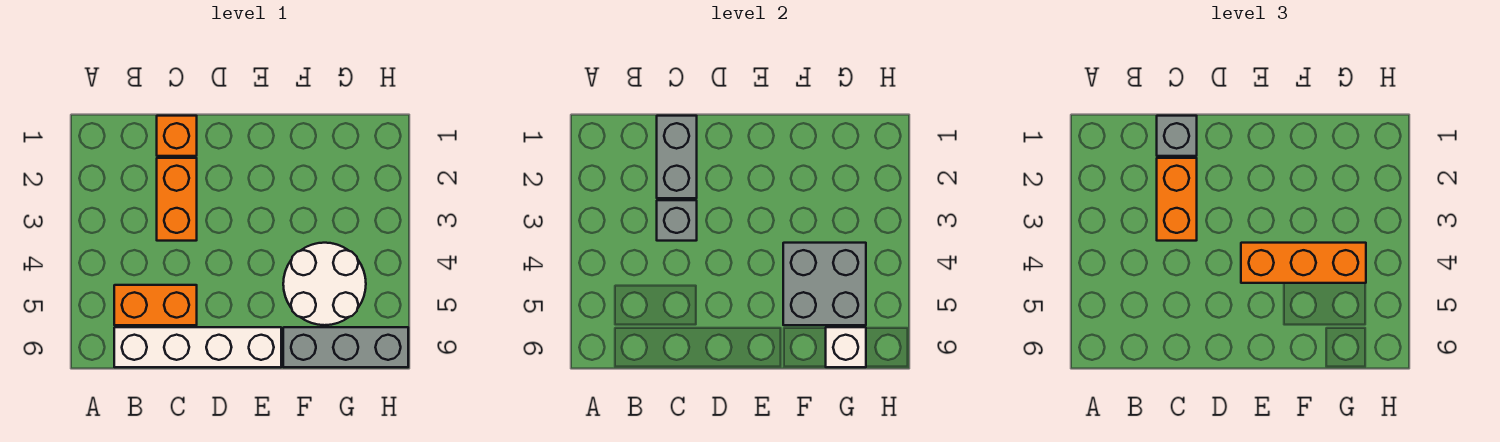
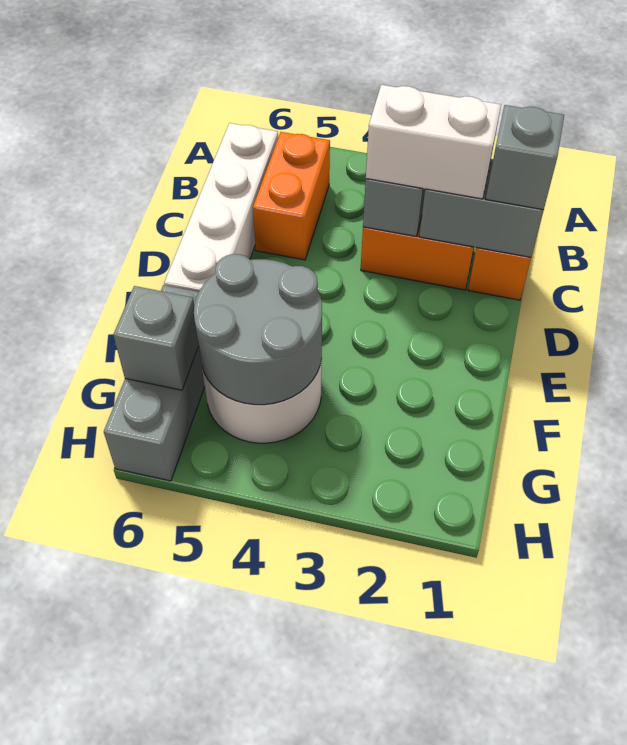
orange 1x2 brick [1157,158,1197,241] -> white 1x2 brick [366,85,501,199]
orange 1x3 brick [1241,243,1366,283] -> none
grey 2x2 brick [783,243,866,325] -> grey 2x2 round brick [194,254,322,405]
white 1x1 brick [826,327,866,367] -> grey 1x1 brick [113,286,199,390]

